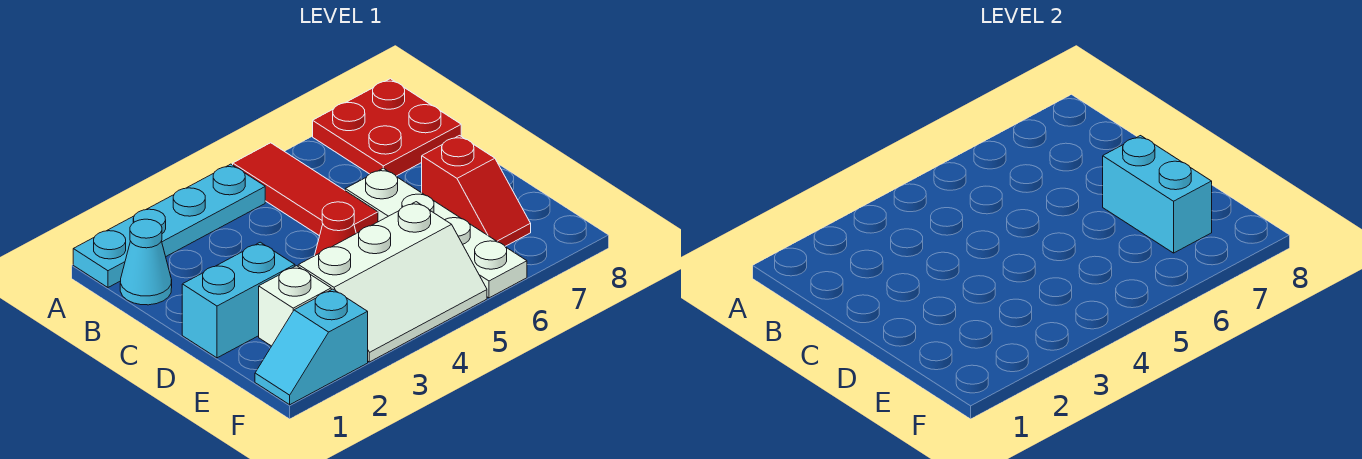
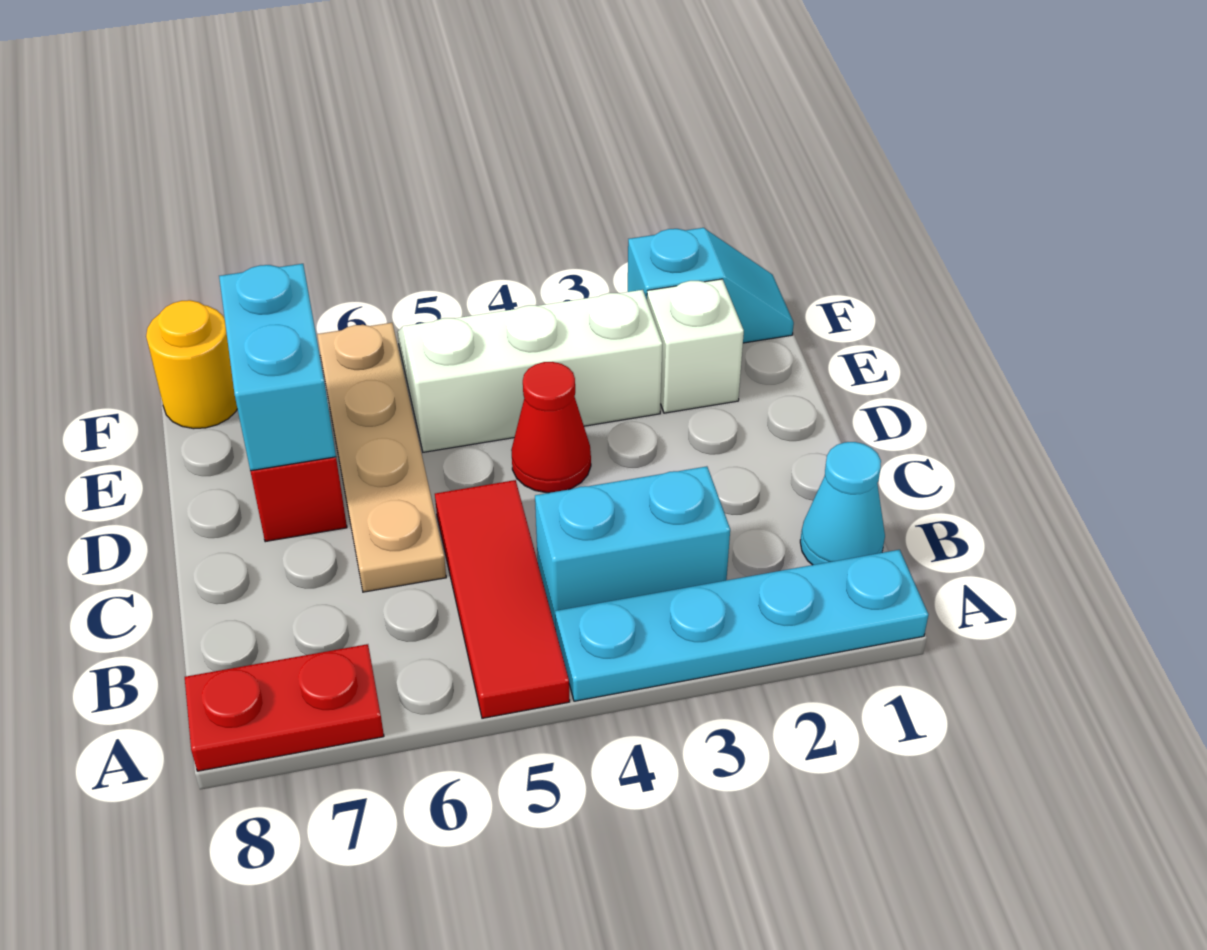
red 2x2 plate [313,79,461,176] -> red 1x2 plate [185,644,384,771]
white 1x4 plate [345,168,527,298] -> tan 1x4 plate [317,323,446,592]
cyan 1x2 brick [182,242,295,358] -> cyan 1x2 brick moved to [535,466,730,629]
none -> yellow 1x1 round brick [146,300,237,429]

